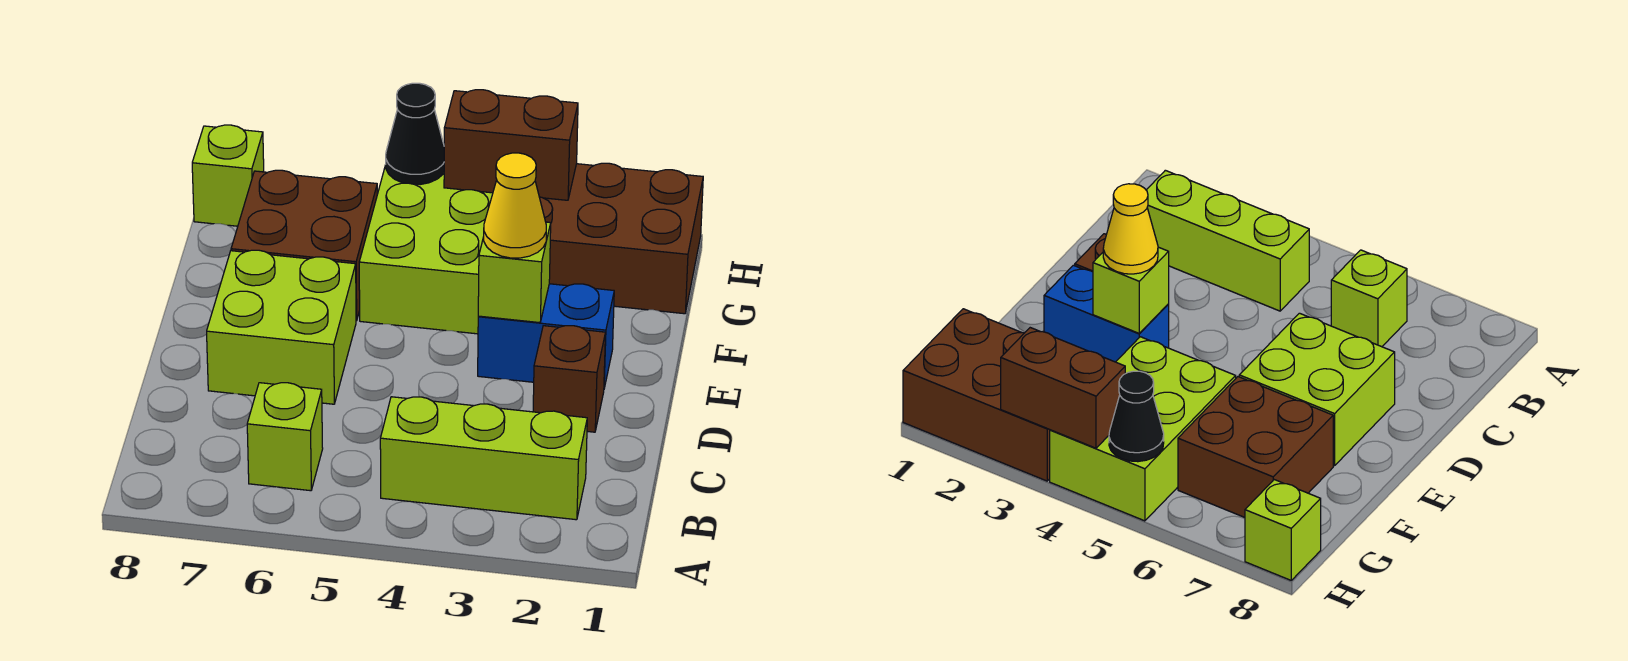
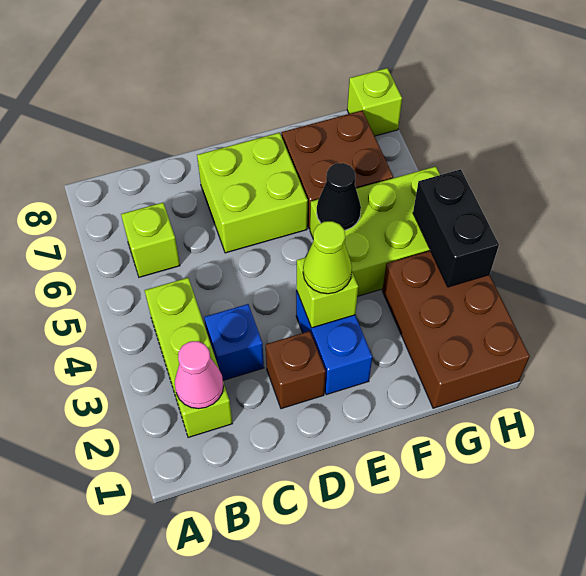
none -> pink 1x1 cone [175,341,224,409]
none -> blue 1x1 brick [204,304,264,380]
yellow 1x1 cone [484,153,546,258] -> lime 1x1 cone [303,221,352,294]
brown 1x2 brick [444,90,578,200] -> black 1x2 brick [413,169,499,287]
black 1x1 cone [386,83,444,185] -> black 1x1 cone moved to [317,163,361,230]

